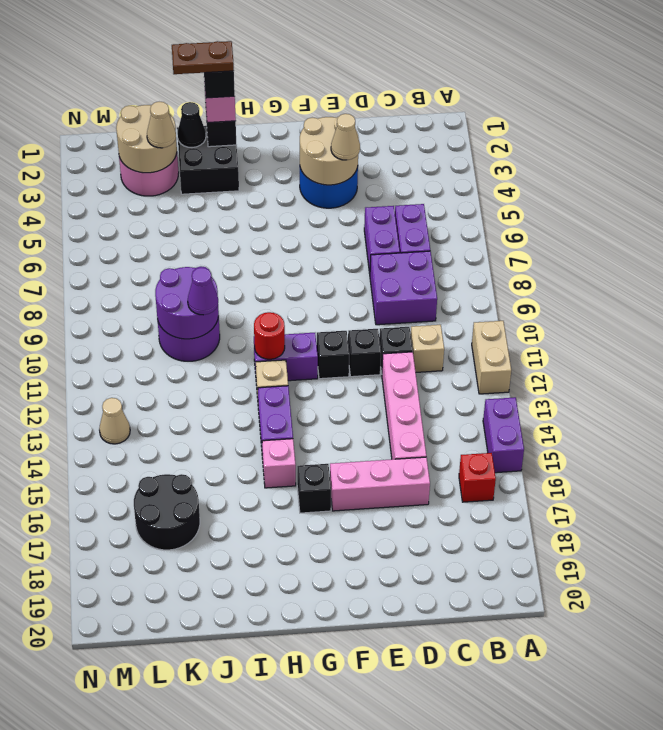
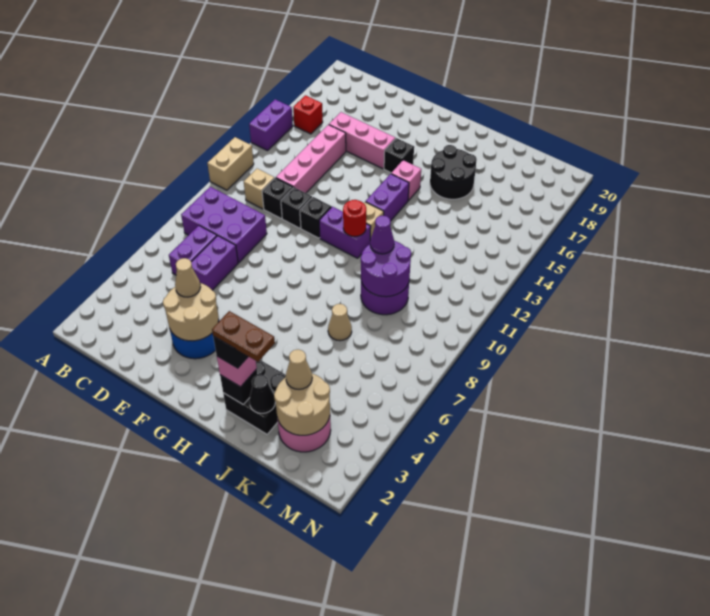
purple 2x2 brick [370,251,437,325] -> purple 2x3 brick [181,187,267,263]
black 2x2 round brick [134,474,200,550] -> black 2x2 round brick moved to [430,145,477,199]
tan 1x1 cone [99,398,130,444] -> tan 1x1 cone moved to [328,304,352,341]

